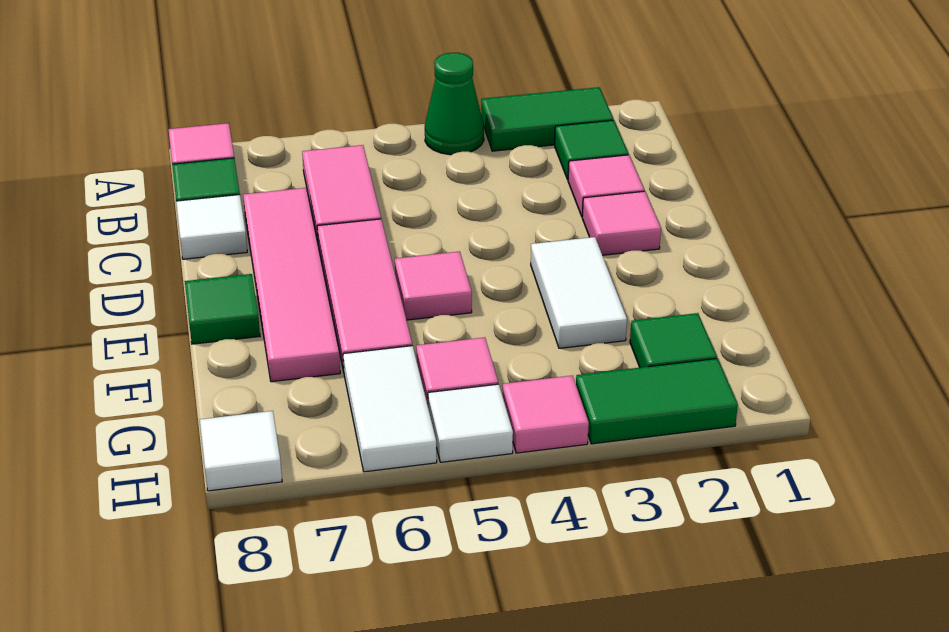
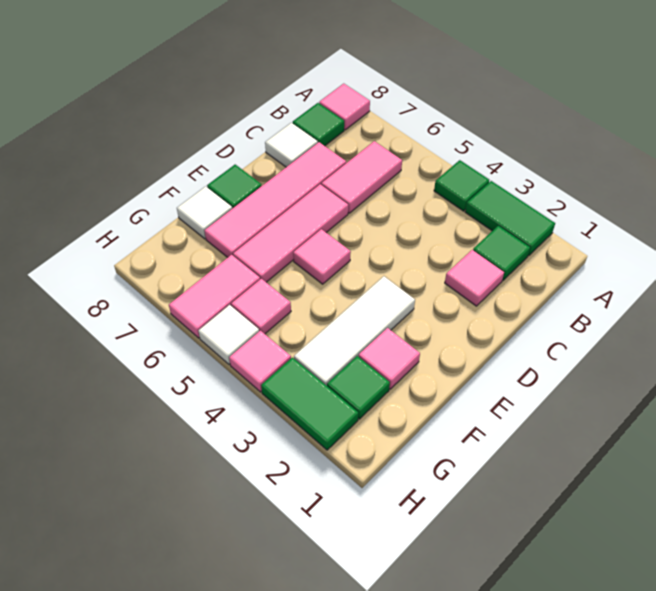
green 1x1 cone [425,53,484,155] -> green 1x1 tile [434,160,489,211]
pink 1x1 tile [582,191,661,255] -> pink 1x1 tile moved to [359,328,420,389]
white 1x2 tile [531,237,627,348] -> white 1x3 tile [294,276,415,386]
white 1x2 tile [343,346,437,472] -> pink 1x2 tile [169,255,260,338]
white 1x1 tile [200,411,282,491] -> white 1x1 tile moved to [177,186,232,239]

